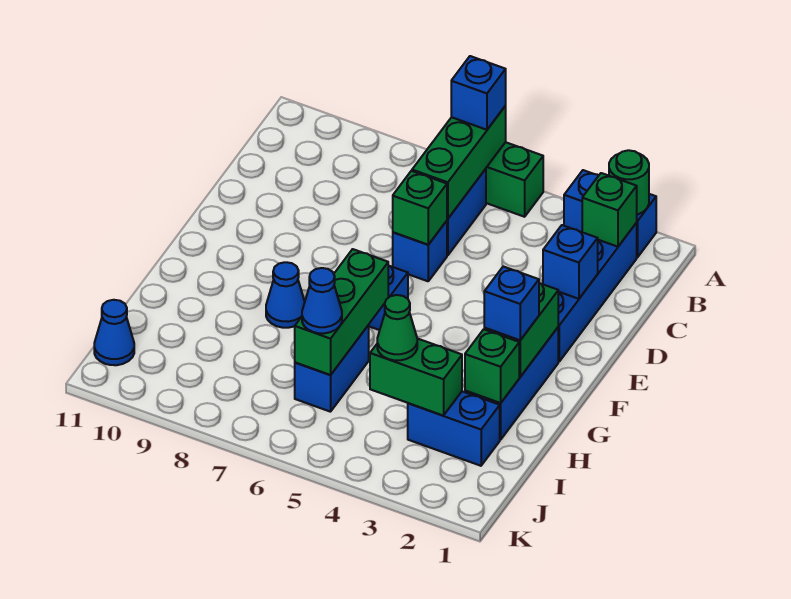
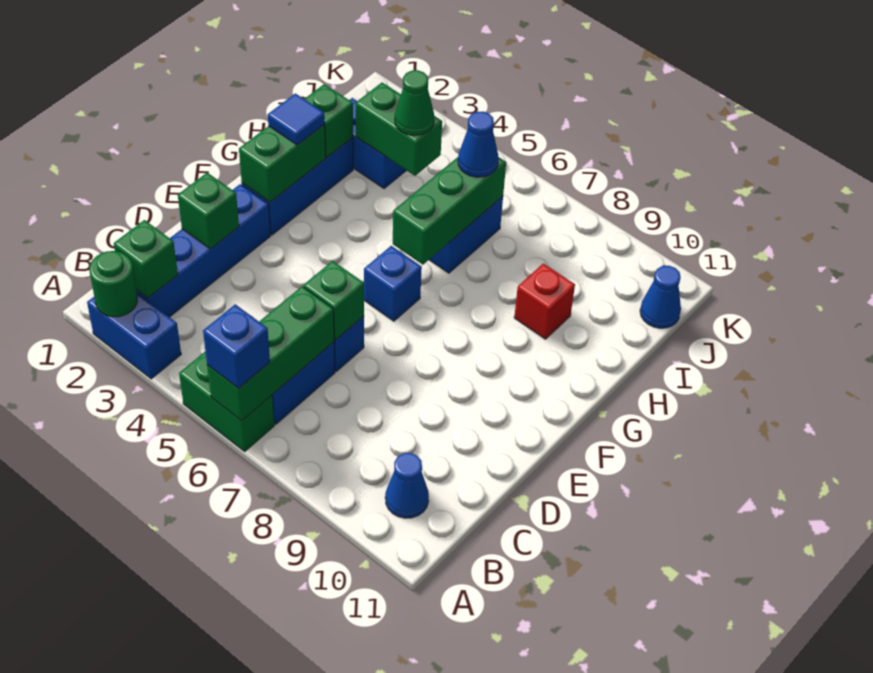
blue 1x1 brick [543,225,598,299] -> green 1x1 brick [178,173,239,249]
blue 1x1 brick [484,267,539,340] -> blue 1x1 tile [268,93,325,145]
blue 1x1 cone [266,262,305,328] -> blue 1x1 cone moved to [385,453,429,518]
none -> red 1x1 brick [514,263,575,339]

